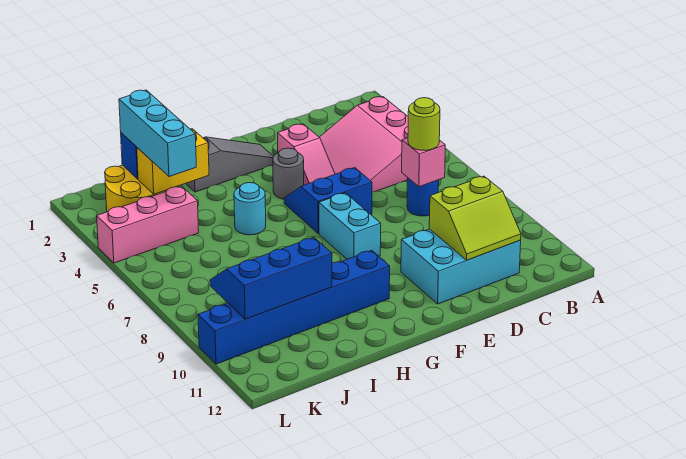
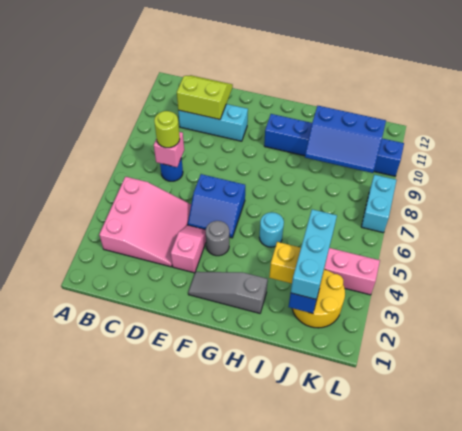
cyan 2x3 brick [401,229,521,304] -> cyan 1x3 brick [178,104,248,141]
cyan 1x2 brick [319,193,381,259] -> cyan 1x2 brick moved to [361,175,397,233]

